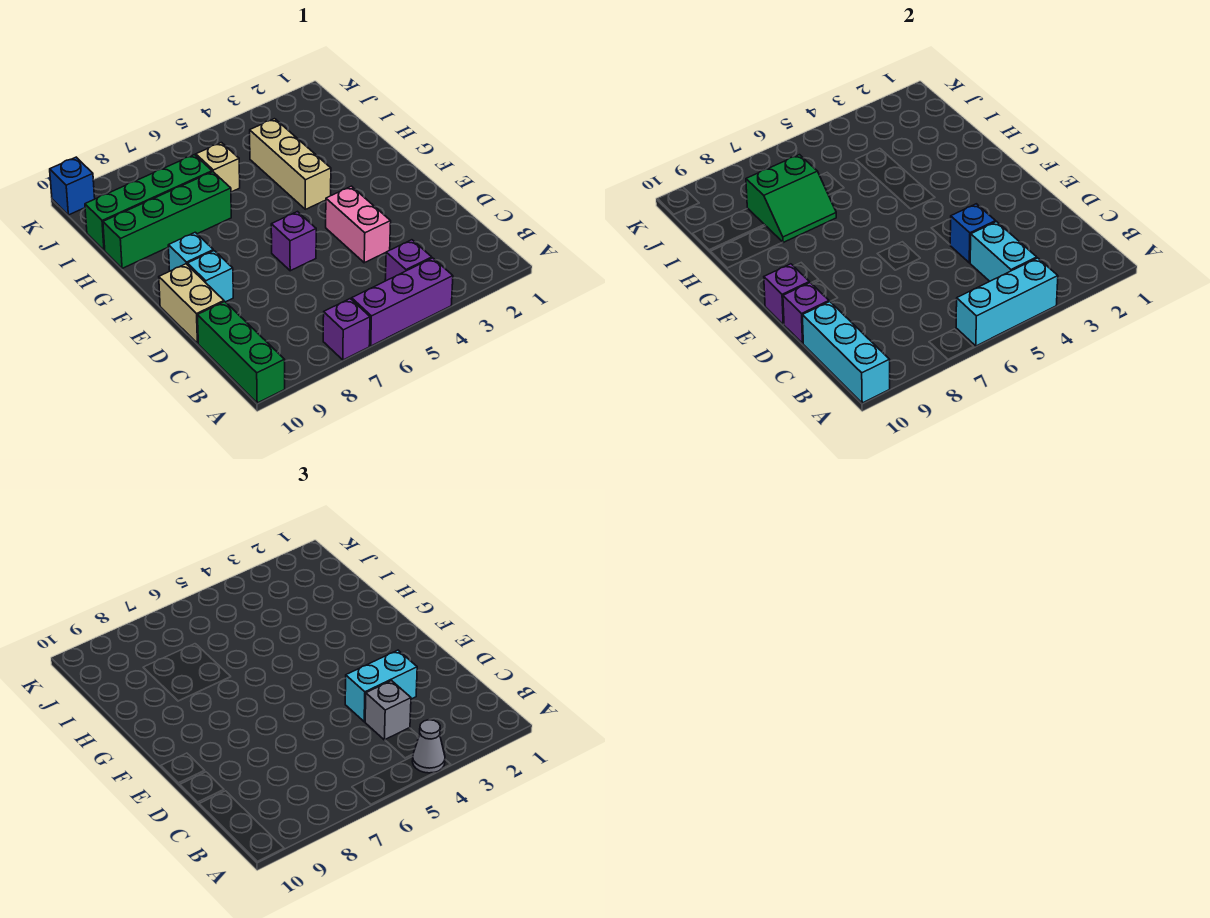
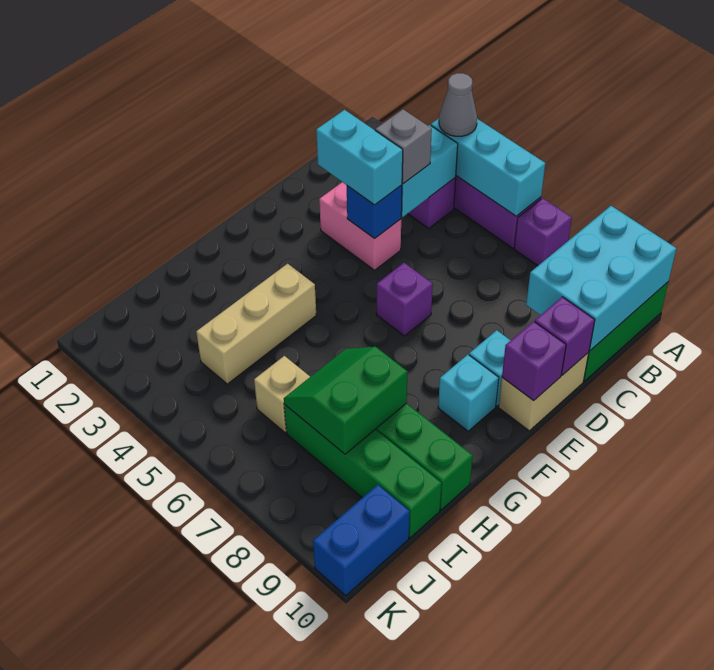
cyan 1x3 brick [802,302,890,403] -> cyan 2x3 brick [526,206,676,350]
pink 1x2 brick [326,186,391,263] -> pink 1x2 brick turned to [319,182,401,270]
green 2x2 slope [746,155,836,243] -> green 2x2 slope turned to [284,347,408,454]
blue 1x1 brick [50,157,95,215] -> blue 1x2 brick [313,485,410,596]

